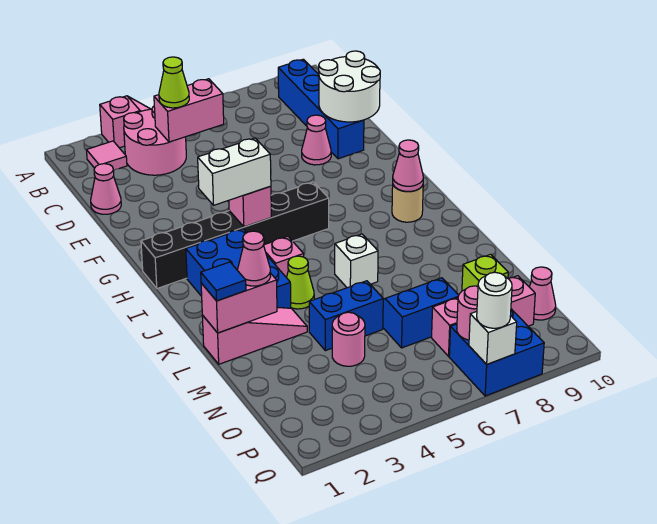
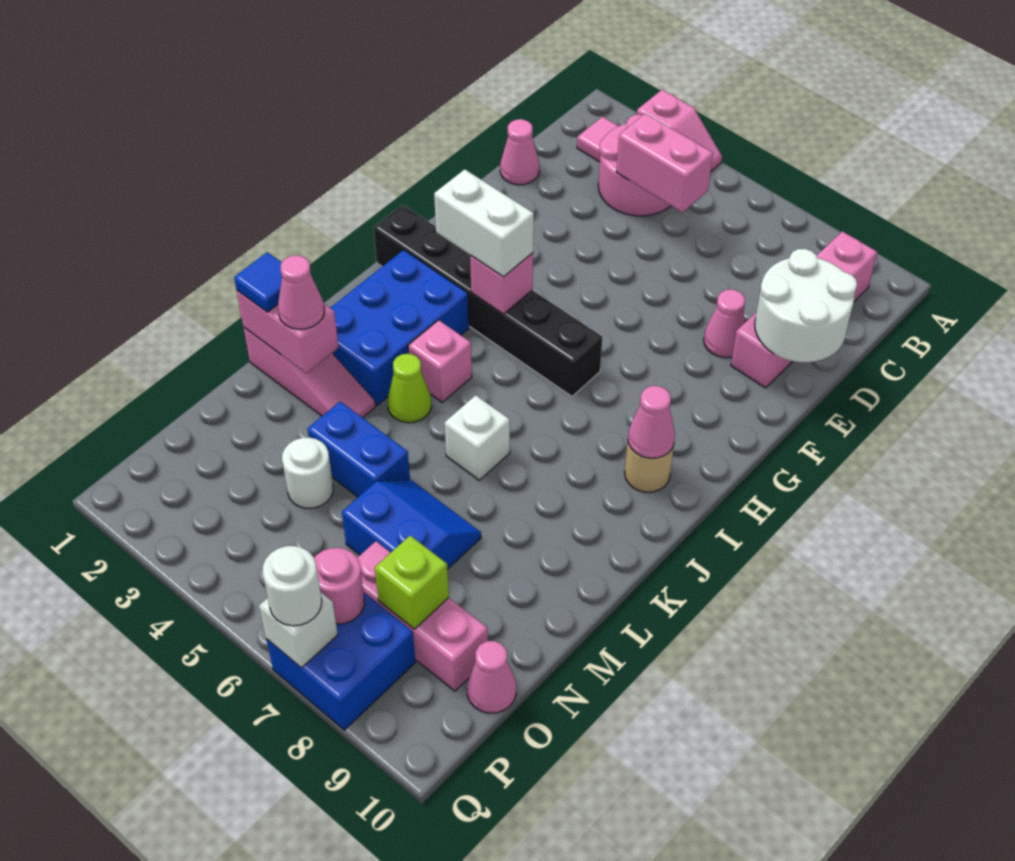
blue 1x4 brick [278,59,364,159] -> pink 1x4 brick [731,231,877,388]
lime 1x1 cone [159,57,189,108] -> none
pink 1x1 round brick [332,312,365,366] -> white 1x1 round brick [282,437,333,508]

